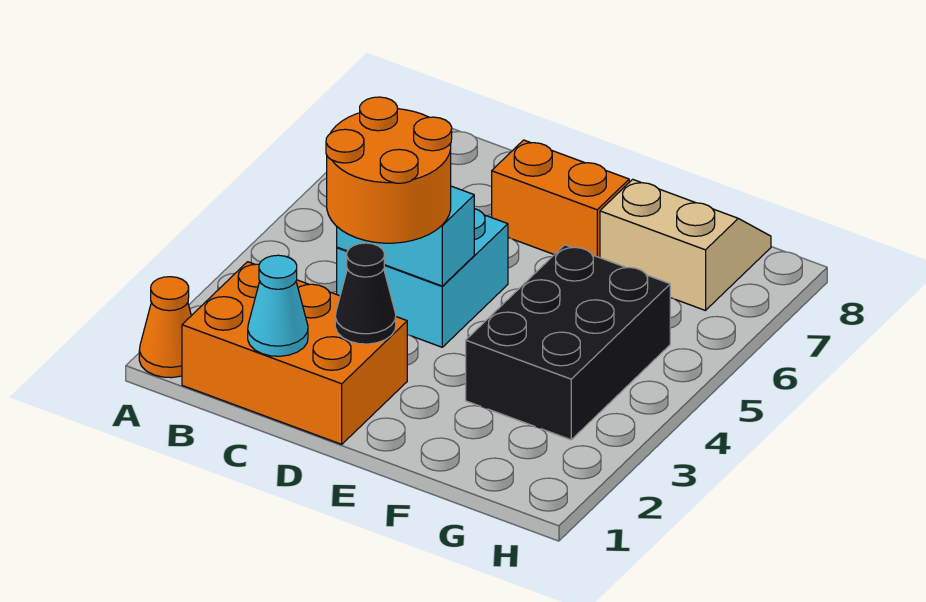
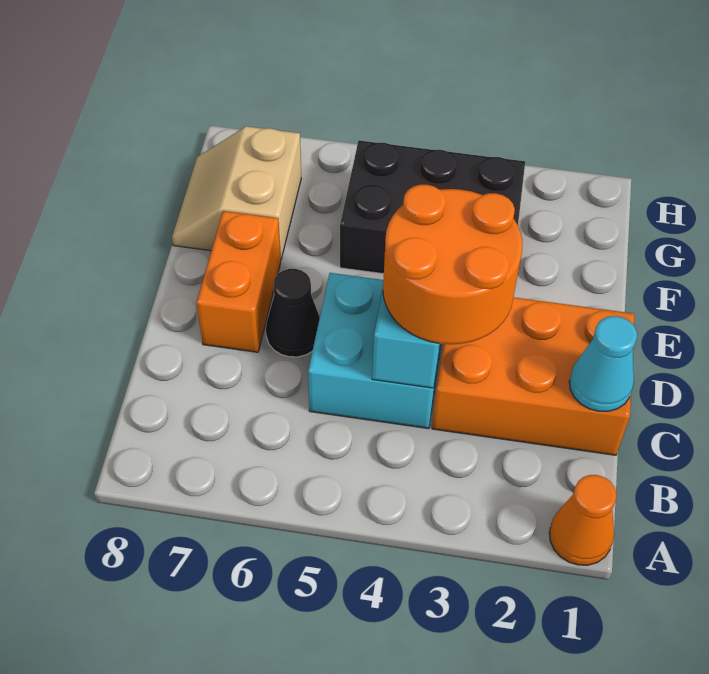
orange 2x3 brick [182,262,407,444] -> orange 2x3 brick turned to [432,297,635,455]
black 1x1 cone [335,243,396,344] -> black 1x1 cone moved to [266,269,320,357]

